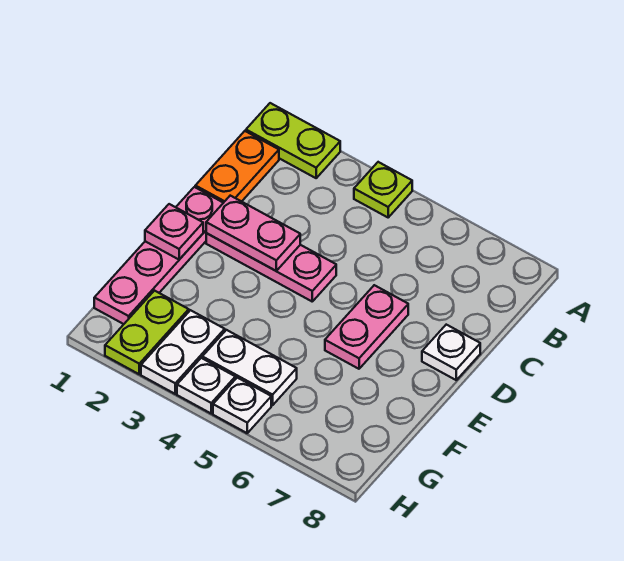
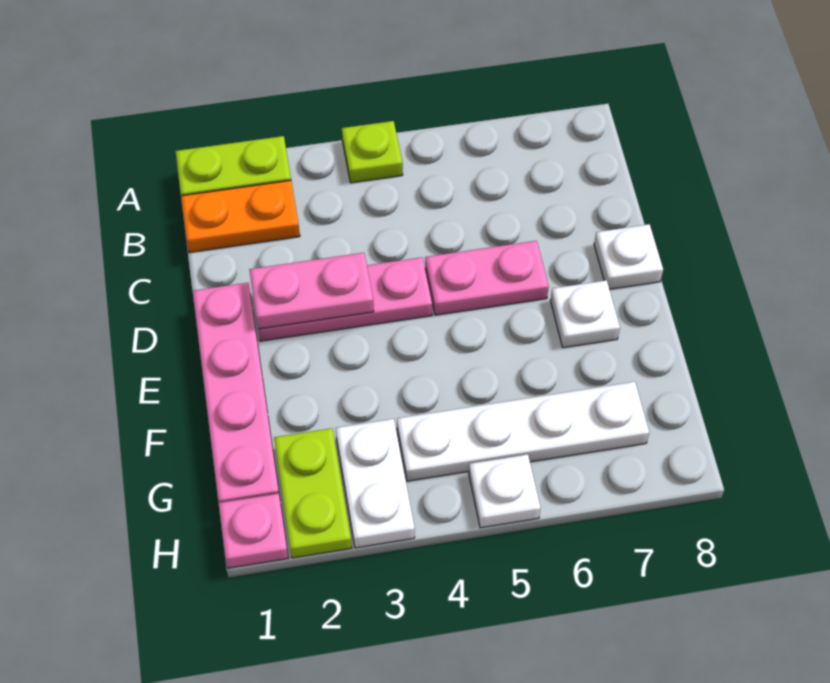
orange 1x2 plate [195,131,279,203] -> orange 1x2 plate turned to [181,180,300,253]
pink 1x2 plate [325,285,408,369] -> pink 1x2 plate turned to [425,241,549,315]
pink 1x1 plate [145,204,203,259] -> pink 1x1 plate moved to [219,494,288,568]
white 1x2 plate [202,330,297,405] -> white 1x4 plate [397,382,649,481]
white 1x1 plate [177,358,235,413] -> white 1x1 plate moved to [550,280,620,348]

